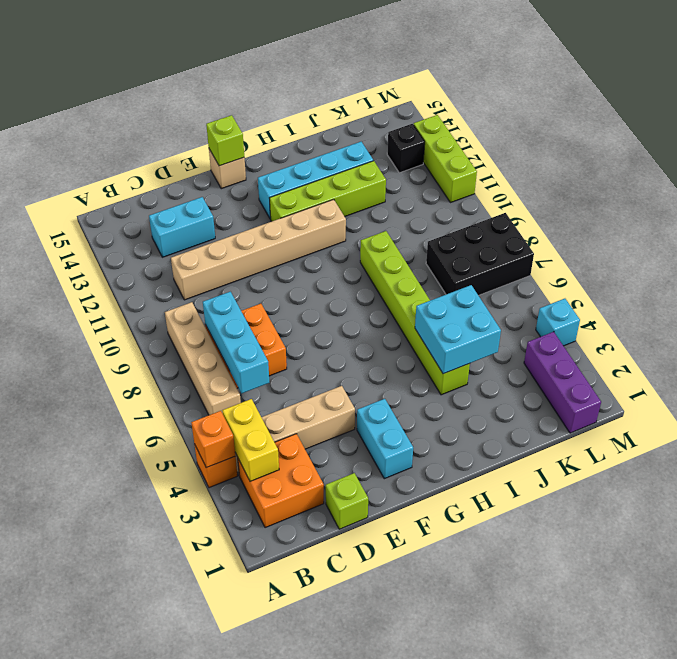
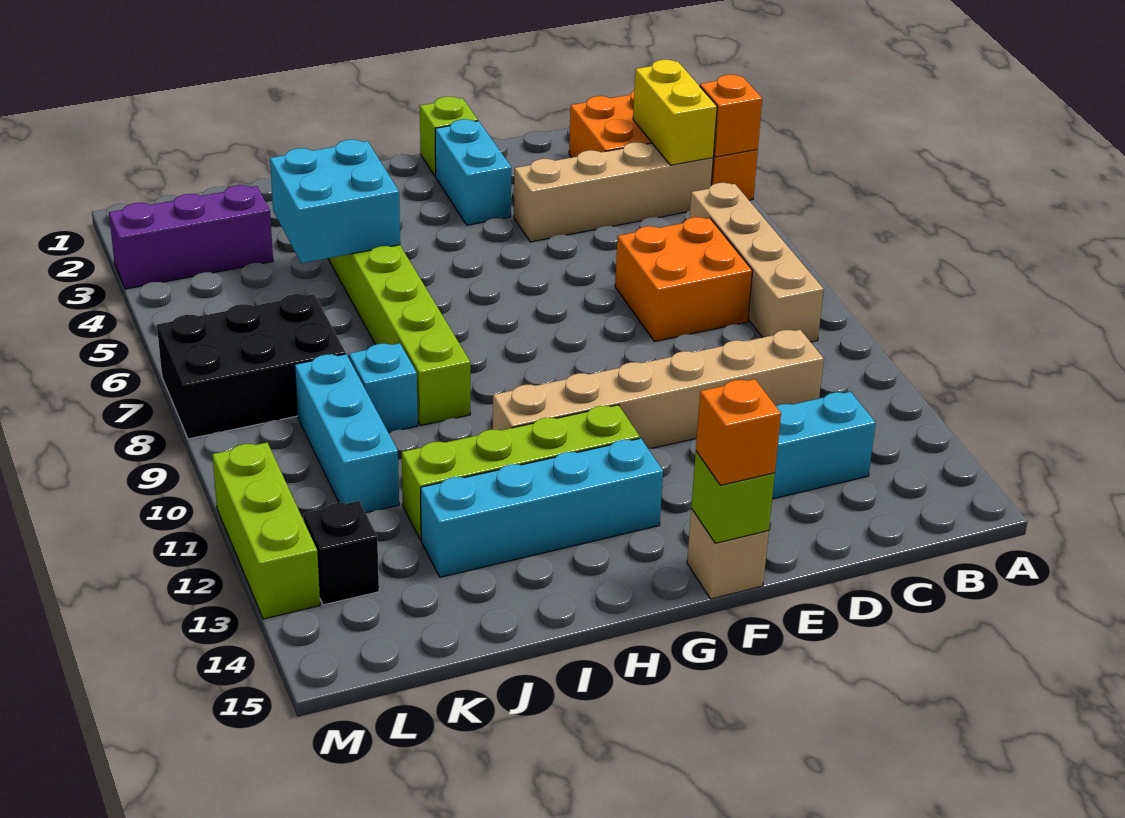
cyan 1x3 brick [203,292,270,393] -> cyan 1x3 brick moved to [295,354,399,513]
lime 1x1 brick [326,473,368,529] -> lime 1x1 brick moved to [420,97,478,177]
none -> orange 1x1 brick [696,379,781,485]
purple 1x3 brick [524,332,601,433] -> purple 1x3 brick turned to [109,185,273,289]
cyan 1x1 brick [536,299,580,346] -> cyan 1x1 brick moved to [349,343,418,432]

